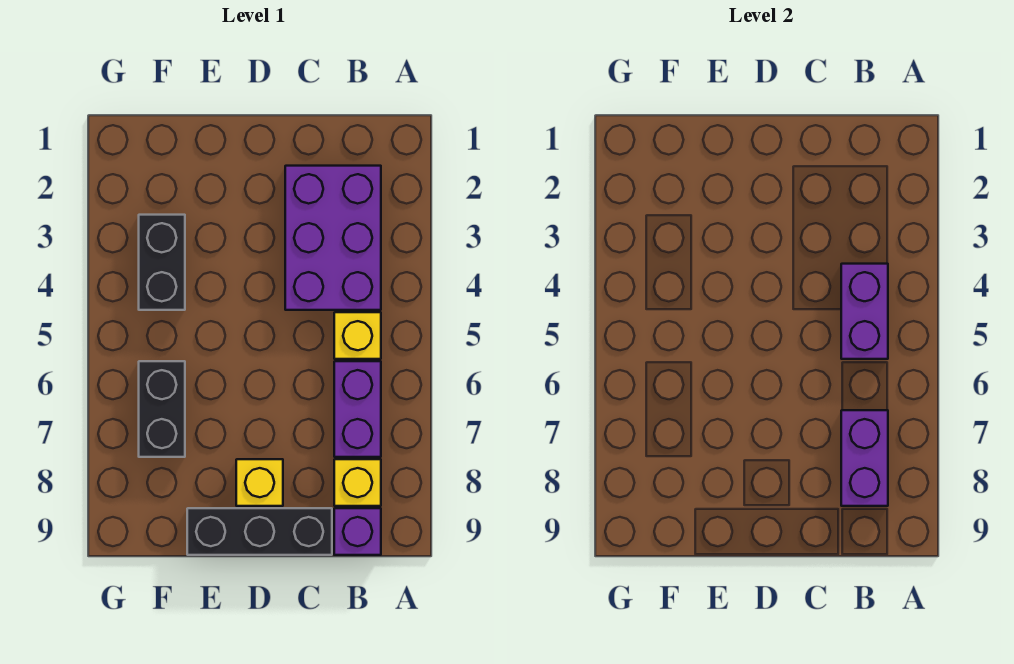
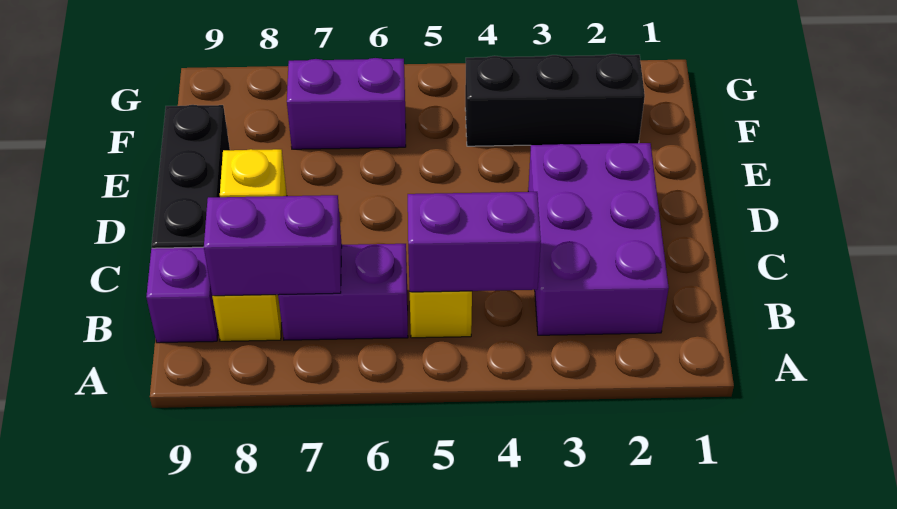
purple 2x3 brick [285,166,381,310] -> purple 2x3 brick turned to [528,143,669,335]
black 1x2 brick [139,215,185,310] -> black 1x3 brick [465,54,645,146]
black 1x2 brick [139,361,185,457] -> purple 1x2 brick [287,58,406,149]

